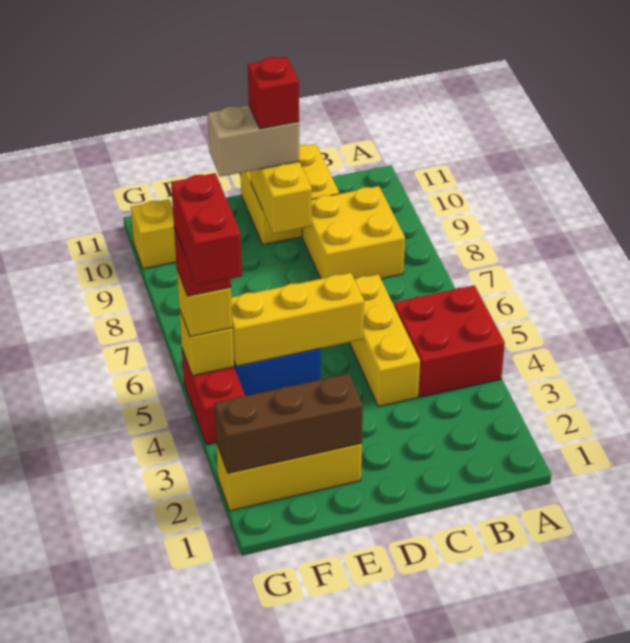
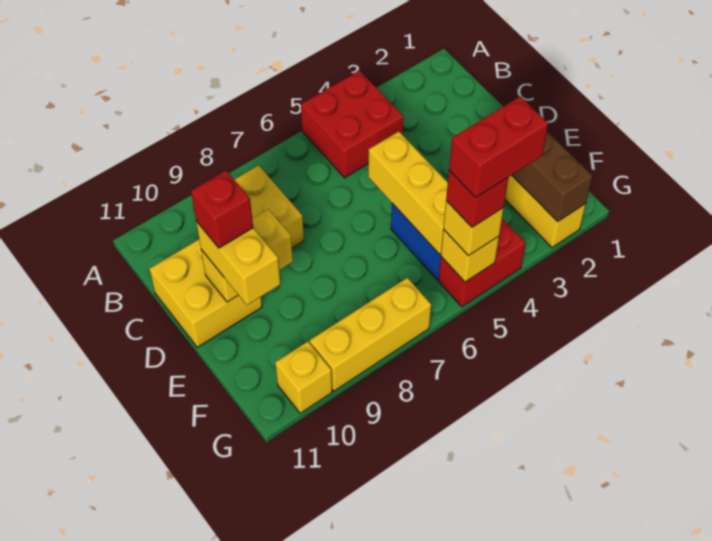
yellow 1x3 brick [349,274,420,407] -> yellow 1x3 brick moved to [310,278,431,391]
tan 1x2 brick [208,105,299,177] -> yellow 1x2 brick [196,221,280,305]

